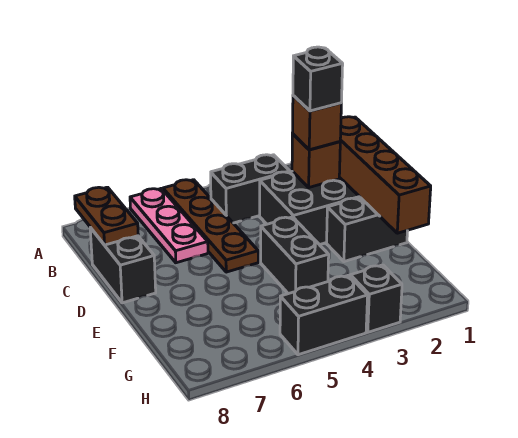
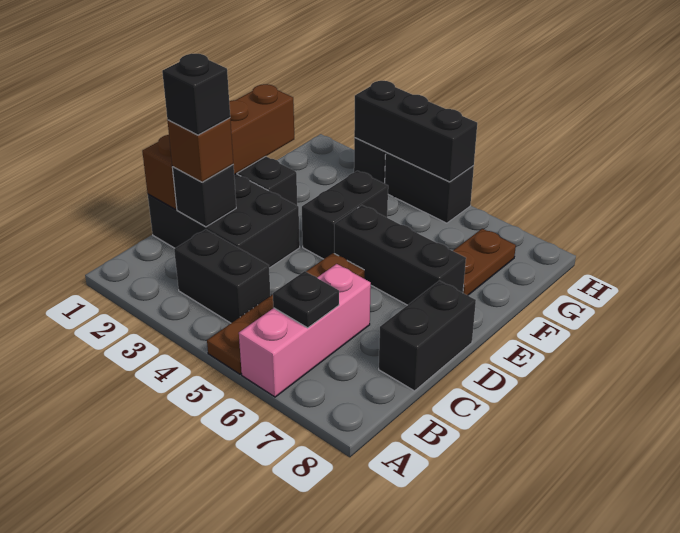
pink 1x3 plate [130,189,208,263] -> pink 1x3 brick [239,264,371,397]
none -> black 1x1 plate [273,271,339,328]
brown 1x2 plate [75,187,138,245] -> brown 1x2 plate moved to [453,229,516,295]
brown 1x1 brick [292,134,340,187] -> black 1x1 brick [172,165,236,227]
none -> black 1x3 brick [334,205,466,305]
none -> black 1x3 brick [354,81,477,182]

